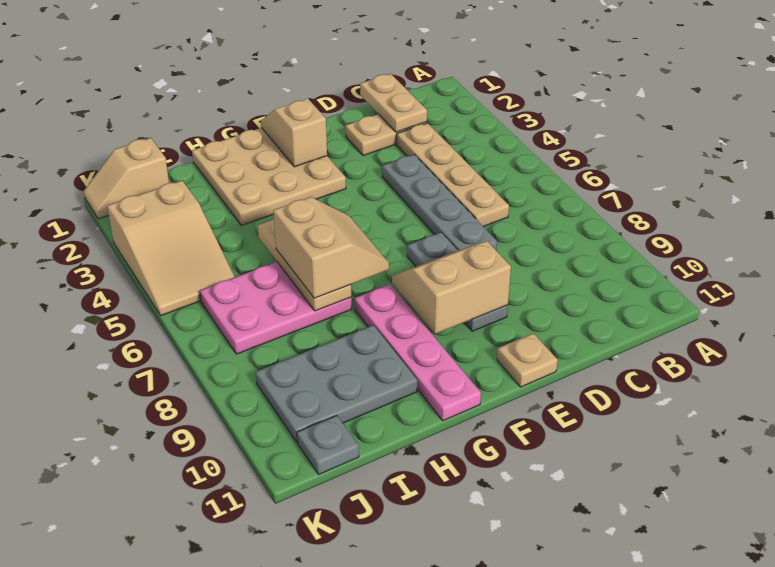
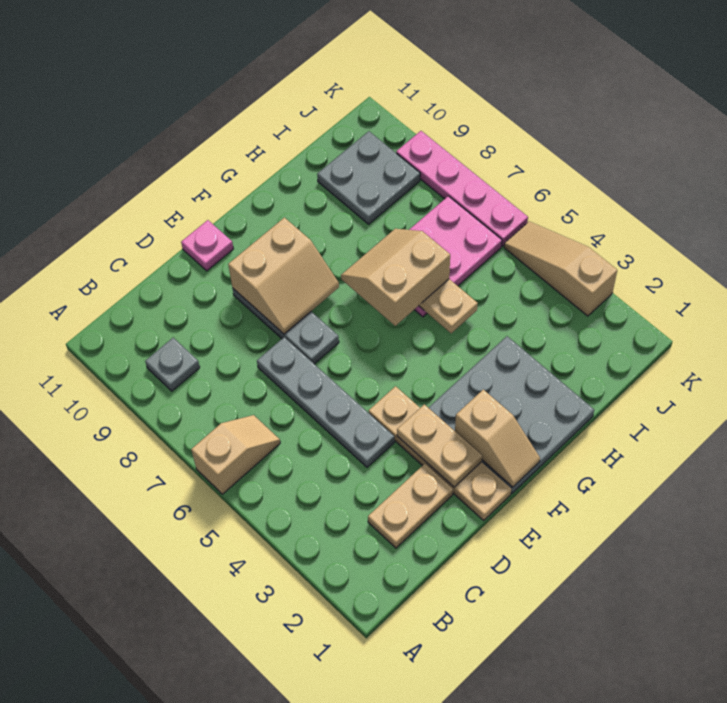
tan 1x2 plate [360,74,427,132] -> tan 1x2 plate moved to [397,404,482,487]
tan 1x4 plate [397,123,509,227] -> tan 1x4 plate moved to [369,386,511,520]
tan 1x1 plate [497,333,558,387] -> pink 1x1 plate [181,220,233,271]
tan 3x3 plate [192,128,346,226] -> grey 3x3 plate [428,336,594,493]
tan 2x2 slope [273,197,389,298] -> tan 2x2 slope turned to [341,229,450,326]
pink 1x4 plate [354,284,481,421] -> pink 1x4 plate moved to [396,131,528,246]
grey 2x3 plate [256,325,417,442] -> grey 2x2 plate [317,131,420,224]
tan 1x2 slope [84,138,169,219] -> tan 1x2 slope moved to [191,415,280,494]
tan 2x3 slope [107,181,234,315] -> tan 1x3 slope [504,222,617,316]
grey 1x1 plate [297,416,359,474] -> grey 1x1 plate moved to [145,338,200,391]

